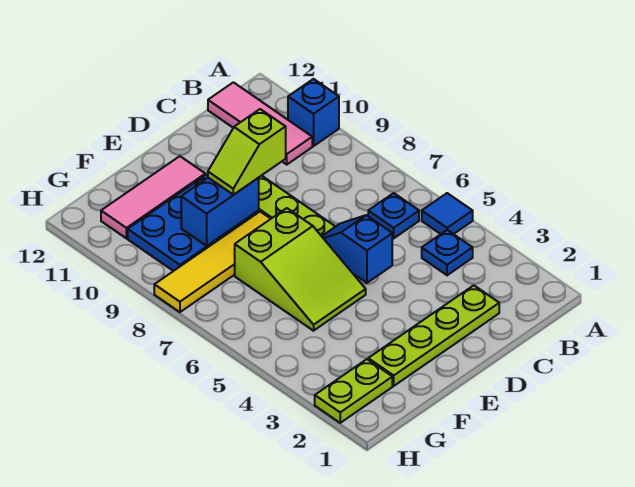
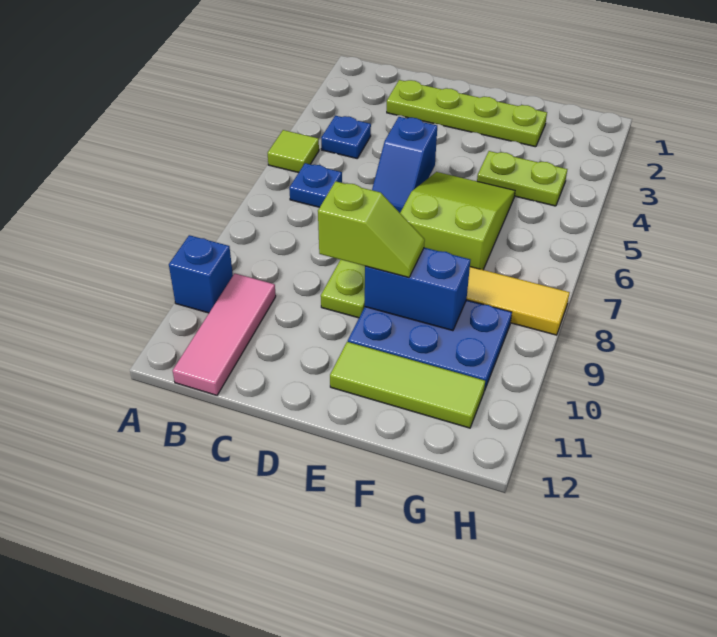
blue 1x1 tile [422,193,473,234] -> lime 1x1 tile [268,130,319,173]
pink 1x3 tile [101,156,205,238] -> lime 1x3 tile [330,342,485,428]
lime 1x2 plate [315,359,392,423] -> lime 1x2 plate moved to [477,151,567,206]

